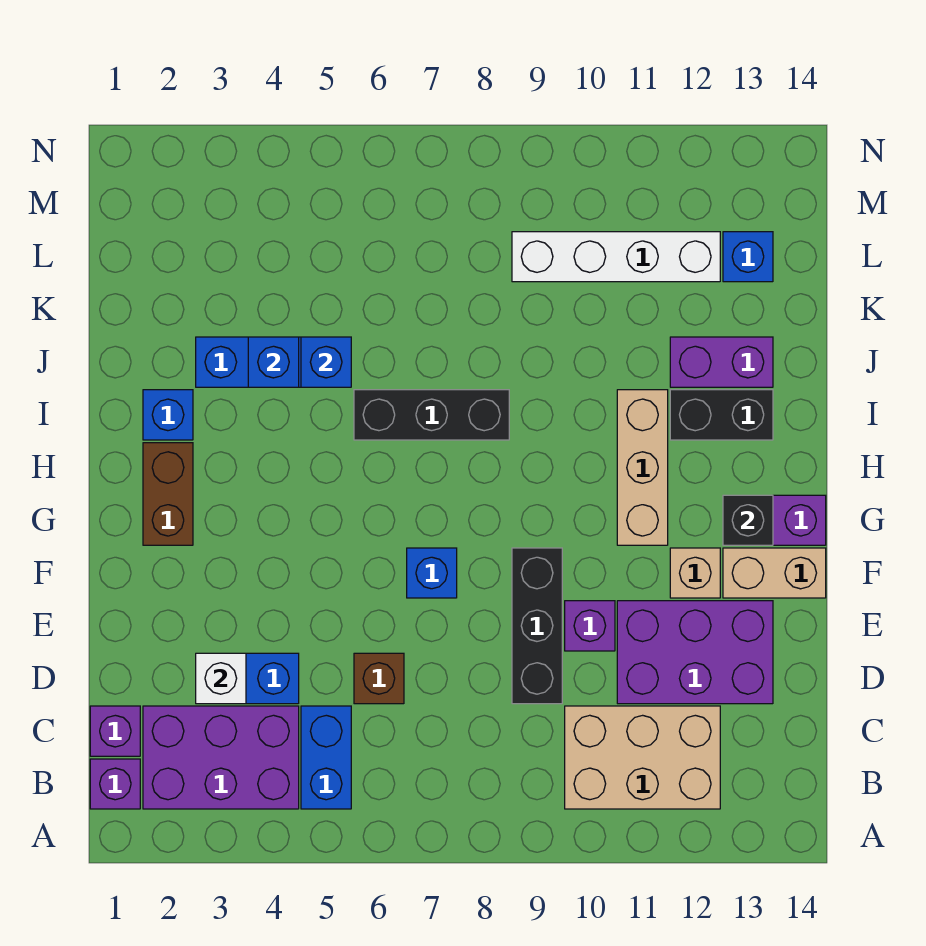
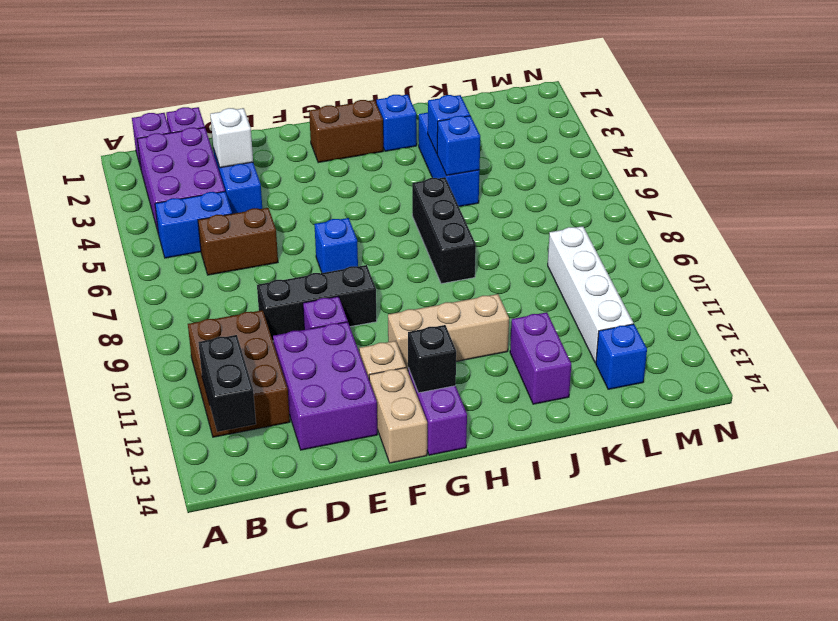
tan 2x3 brick [565,706,720,809] -> brown 2x3 brick [188,310,290,437]
brown 1x1 brick [354,653,404,704] -> brown 1x2 brick [198,208,278,275]
black 1x2 brick [670,390,773,440] -> black 1x2 brick moved to [198,335,256,432]

